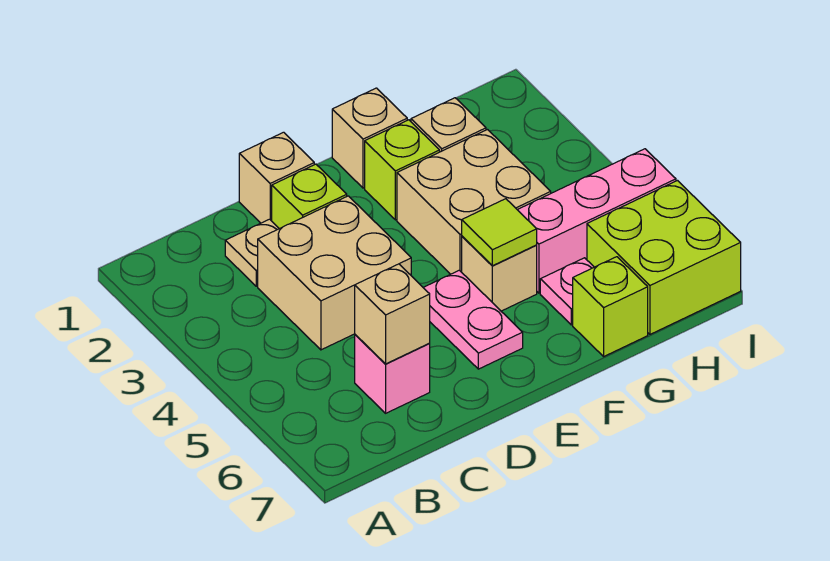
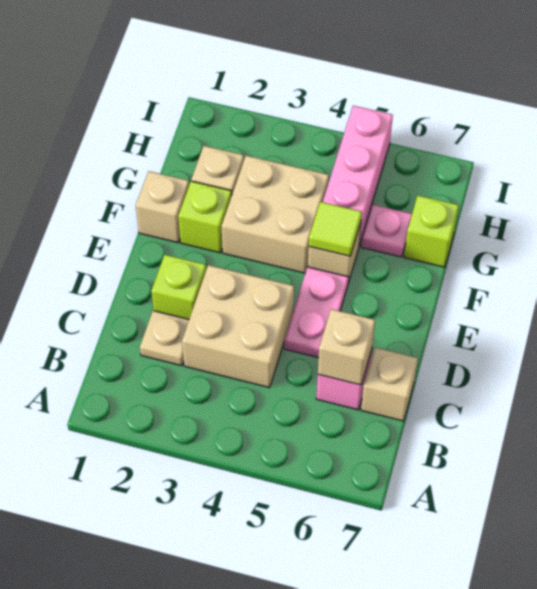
tan 1x1 brick [239,132,314,223] -> tan 1x1 brick moved to [361,348,418,421]
pink 1x2 plate [423,270,523,369] -> pink 1x2 plate turned to [284,267,348,358]
lime 2x2 brick [587,181,741,334] -> none

